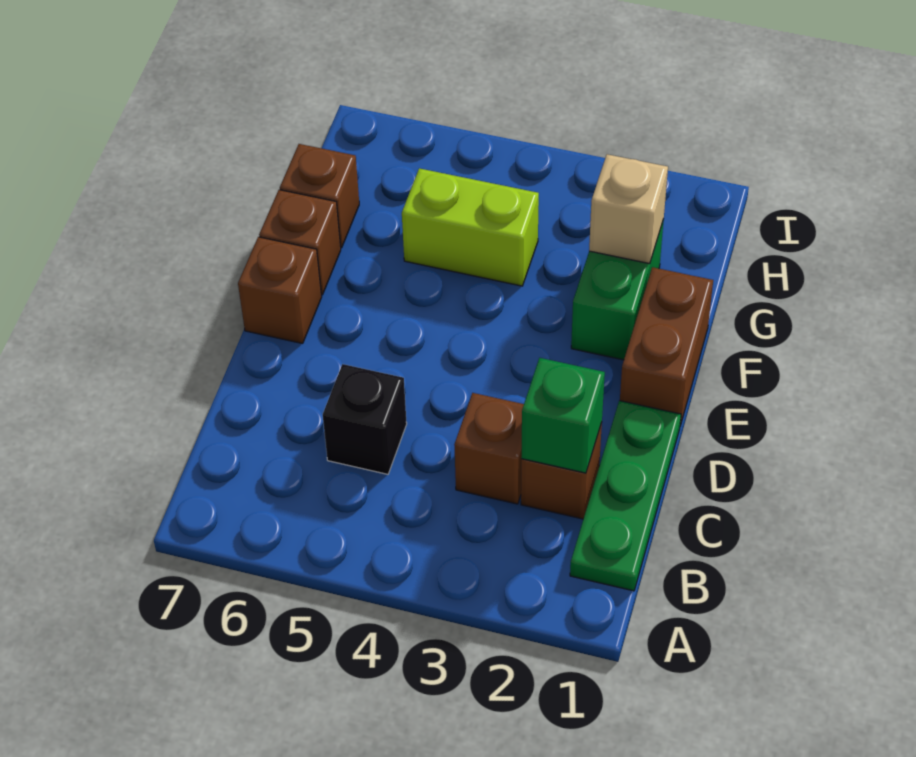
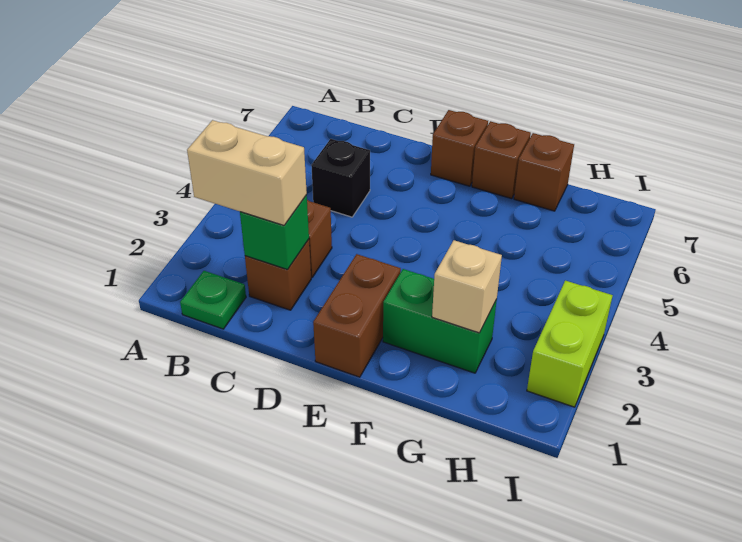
green 1x3 plate [570,401,681,591] -> green 1x1 plate [180,271,246,329]
none -> tan 1x2 brick [187,120,307,225]
brown 1x2 brick [620,267,713,426] -> brown 1x2 brick turned to [313,254,401,377]
lime 1x2 brick [402,168,539,286] -> lime 1x2 brick moved to [527,281,613,407]

